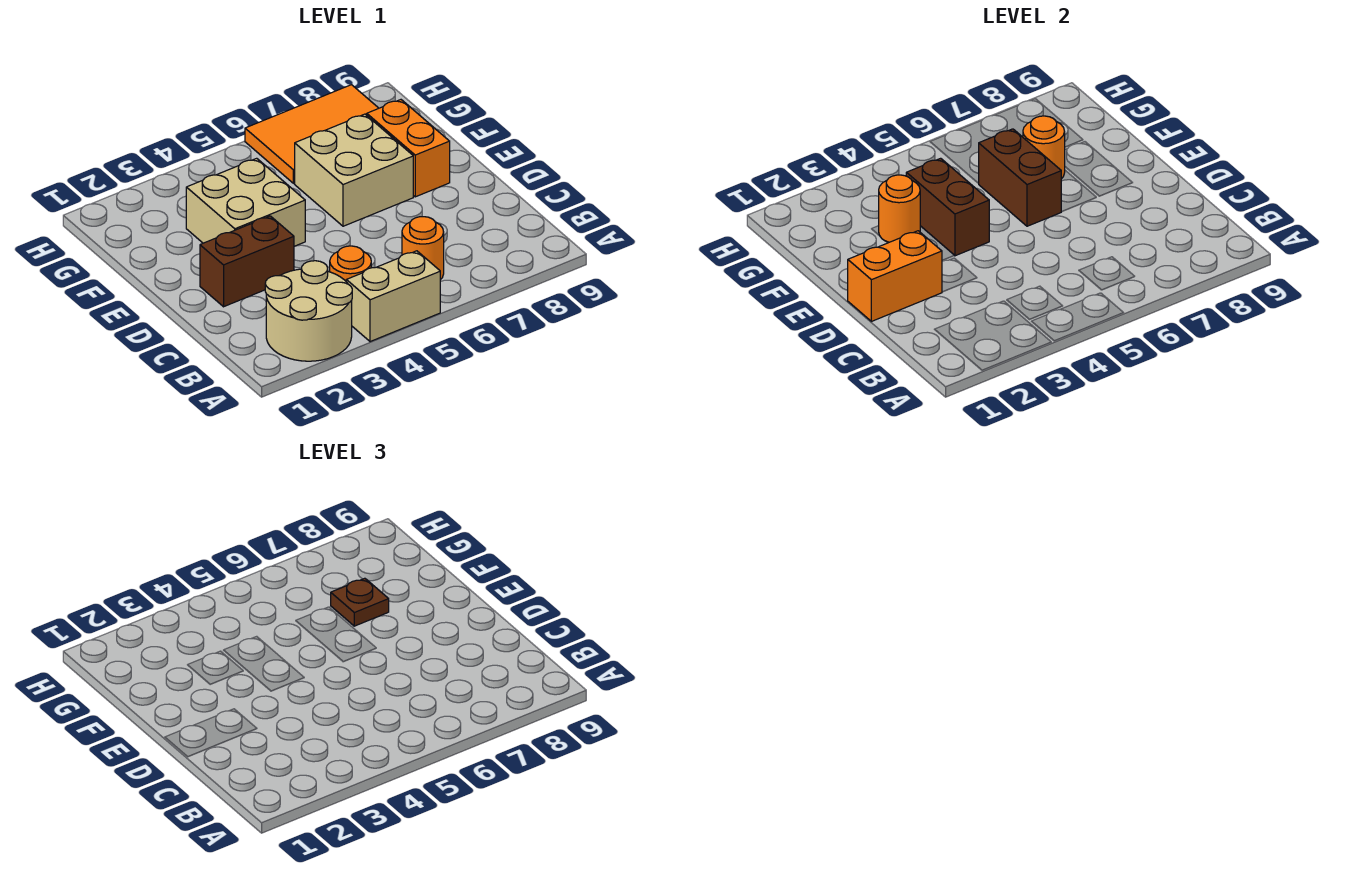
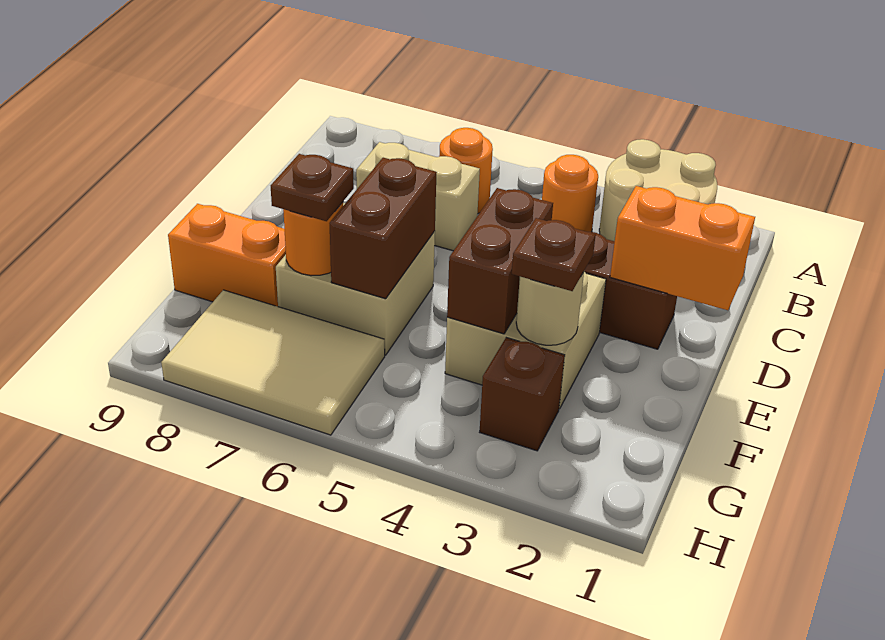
tan 1x2 brick [346,251,440,342] -> tan 1x2 brick moved to [356,142,480,251]
orange 1x2 brick [367,100,450,197] -> orange 1x2 brick turned to [168,204,286,307]
orange 1x1 round brick [879,175,920,242] -> tan 1x1 round brick [516,272,584,345]
none -> brown 1x1 plate [512,218,596,291]
none -> brown 1x1 brick [480,338,565,451]
orange 2x3 tile [245,85,379,183] -> tan 2x3 tile [161,290,385,435]

